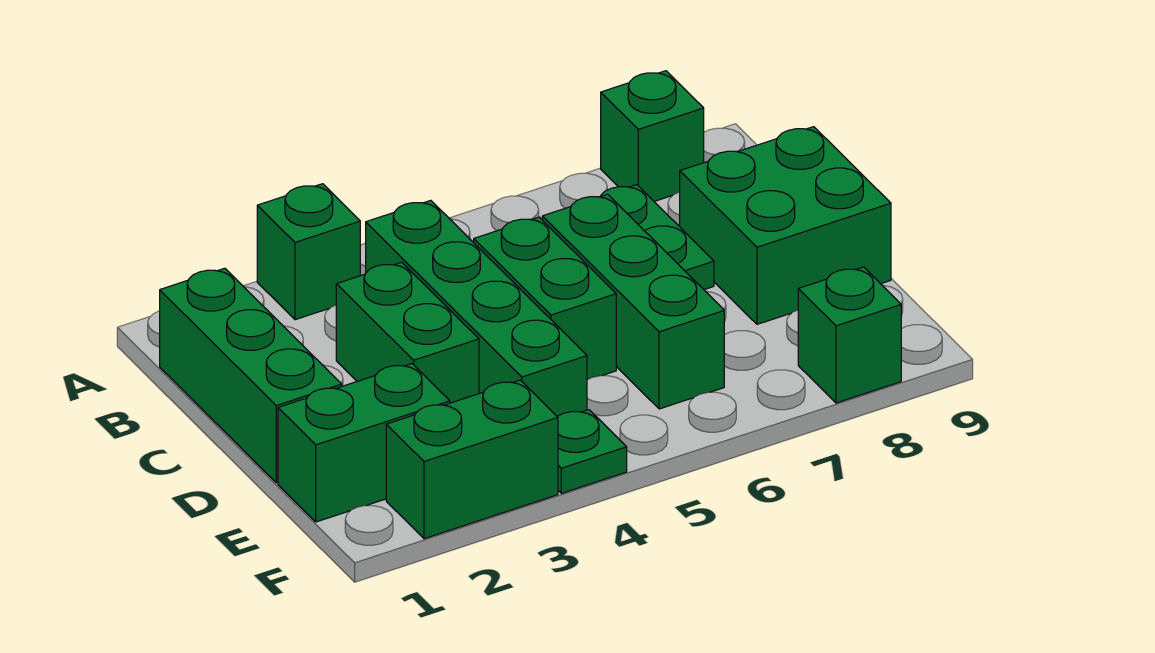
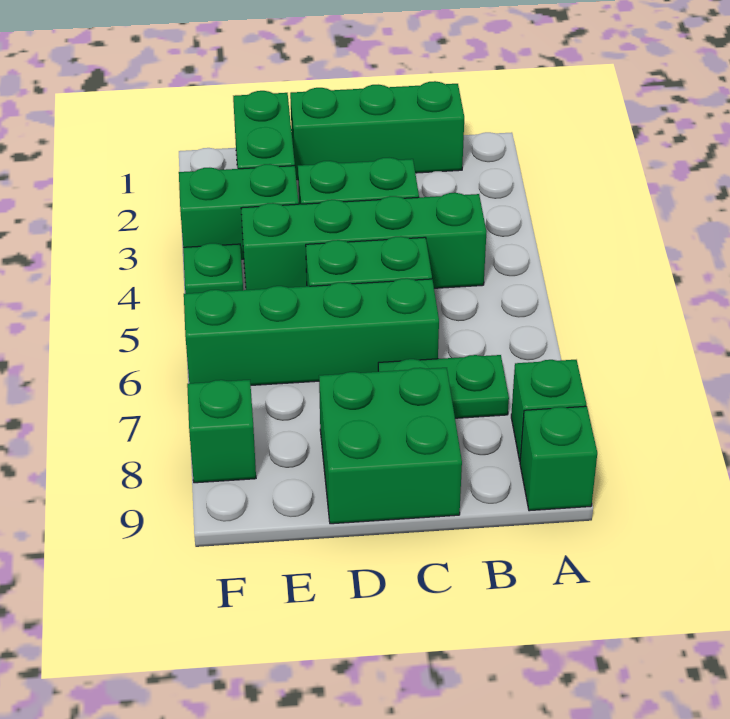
green 1x1 brick [257,184,360,320] -> green 1x1 brick moved to [520,406,597,511]
green 1x3 brick [542,194,724,409] -> green 1x4 brick [184,278,439,385]
green 1x2 brick [386,380,558,539] -> green 1x2 brick turned to [179,164,299,259]

